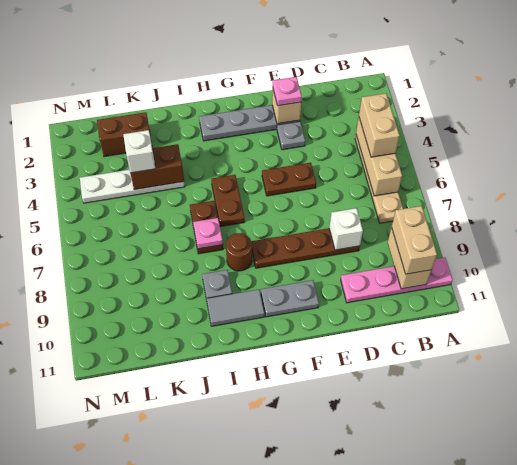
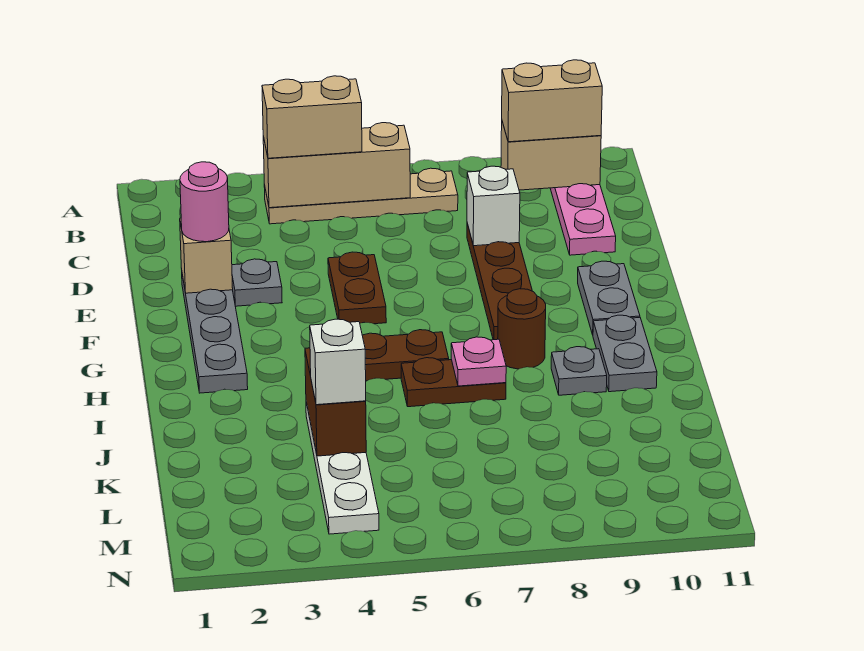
pink 1x1 plate [273,77,302,106] -> pink 1x1 round brick [180,162,229,242]
grey 1x2 tile [207,289,265,326] -> grey 1x2 plate [593,315,657,392]
brown 1x2 brick [97,112,152,157] -> none

